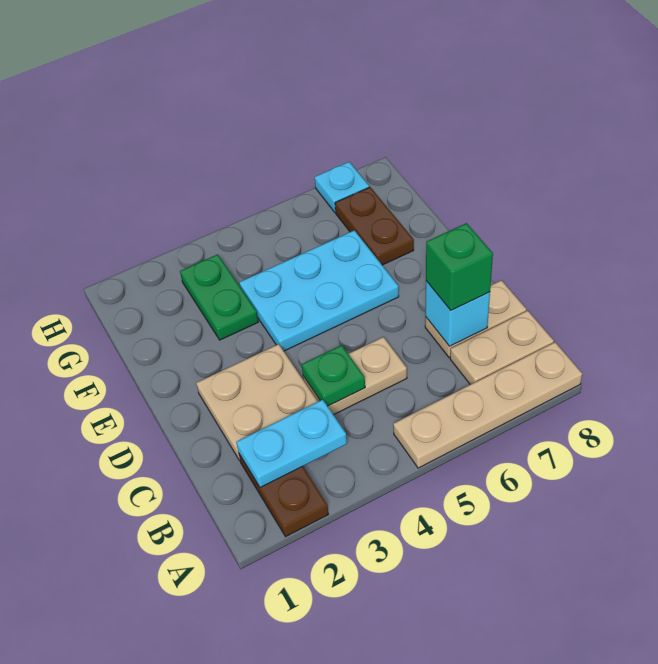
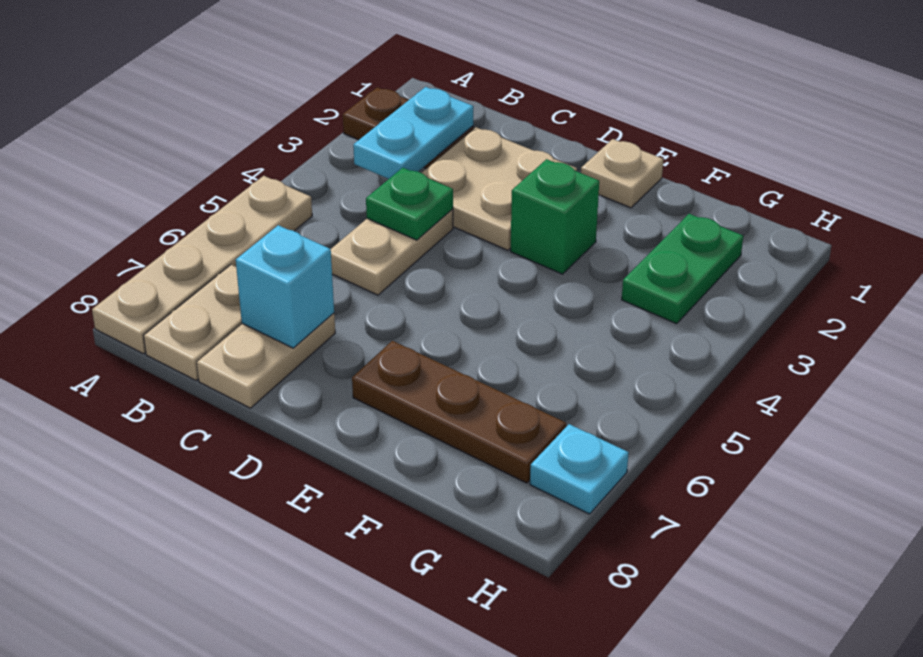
green 1x1 brick [426,223,493,310] -> green 1x1 brick moved to [511,159,599,274]
none -> tan 1x1 plate [581,139,663,208]
cyan 2x3 plate [239,230,399,351] -> none
green 1x2 plate [180,254,258,340] -> green 1x2 plate turned to [622,214,743,324]
brown 1x2 plate [335,187,414,265] -> brown 1x3 plate [352,341,566,483]

